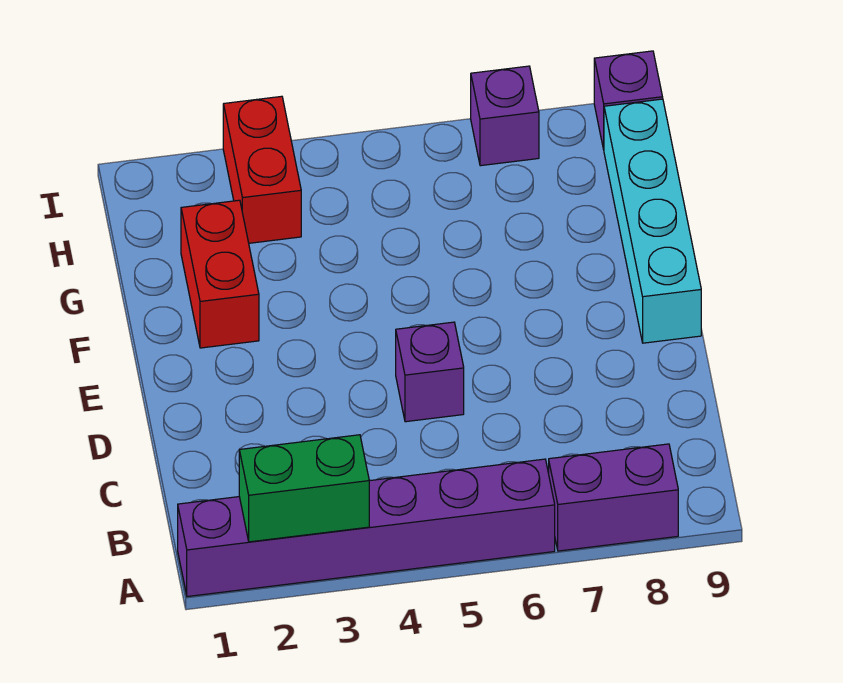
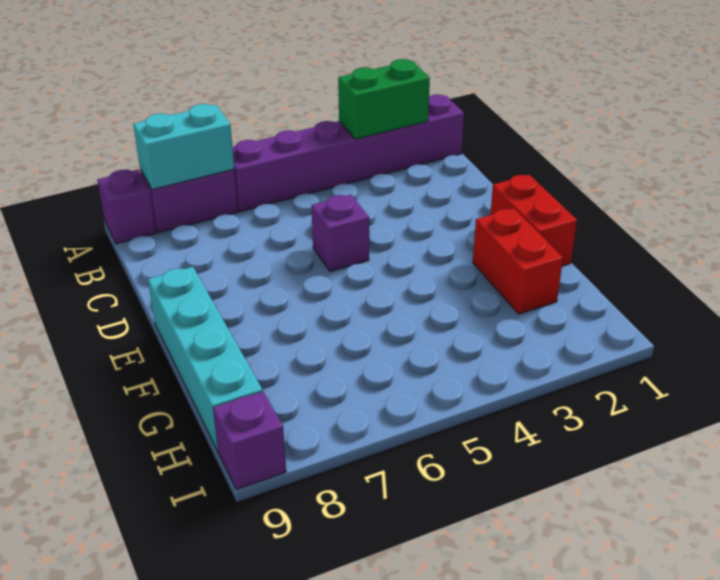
none -> cyan 1x2 brick [133,104,234,189]
red 1x2 brick [223,96,301,243] -> red 1x2 brick moved to [490,175,577,266]
purple 1x1 brick [471,66,539,166] -> purple 1x1 brick moved to [97,170,156,244]

